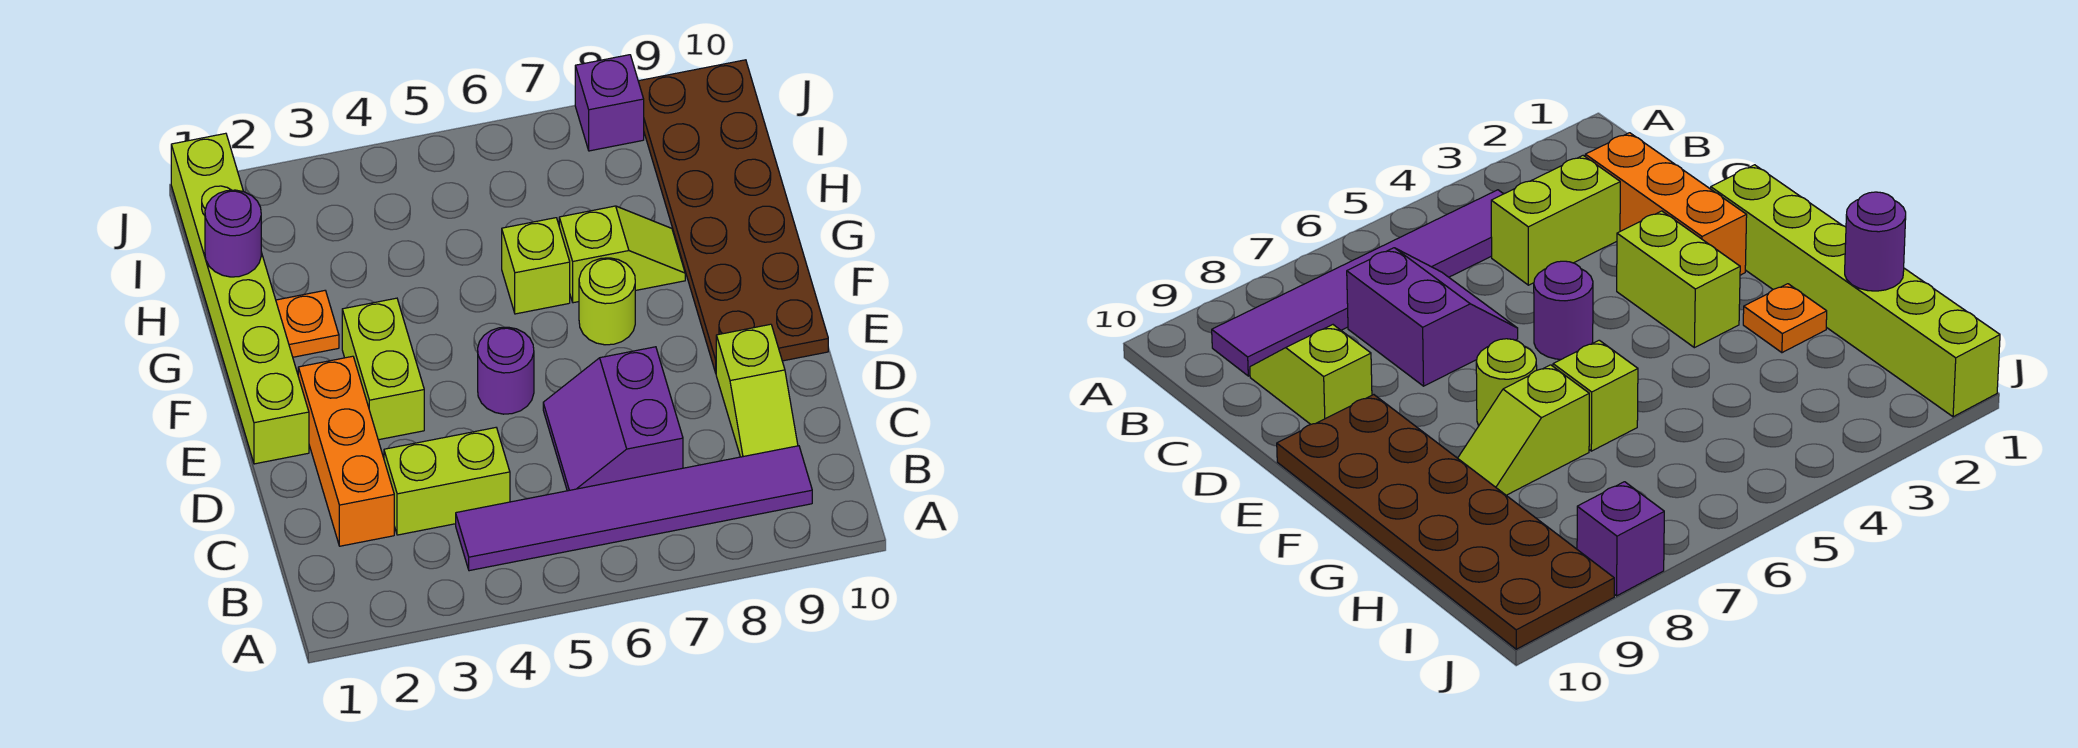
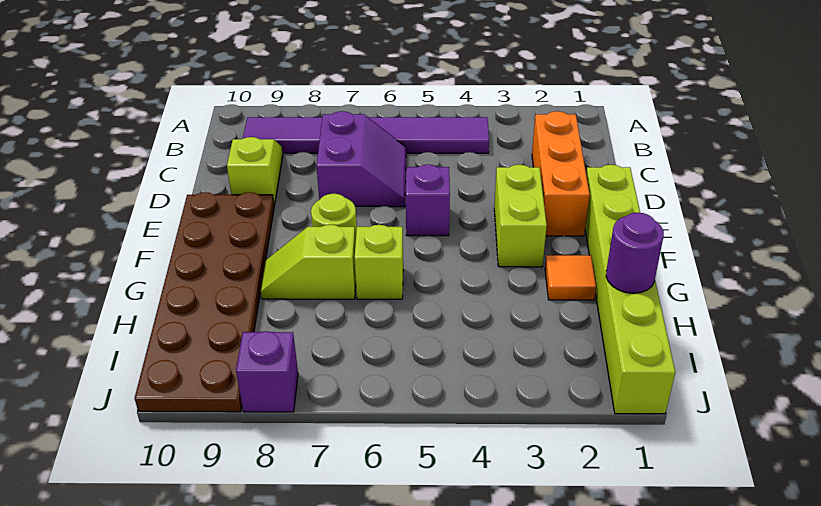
lime 1x2 brick [384,428,510,535] -> none
purple 1x1 round brick [478,327,534,414] -> purple 1x1 brick [406,165,450,236]
orange 1x1 plate [276,291,339,357] -> orange 1x1 tile [545,255,596,300]

